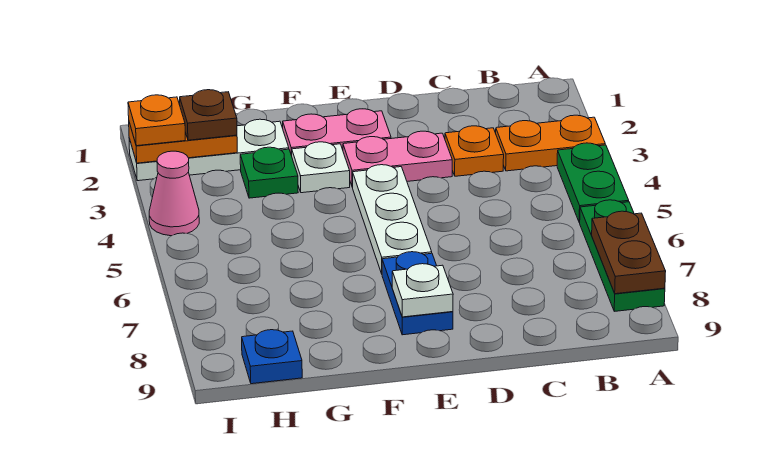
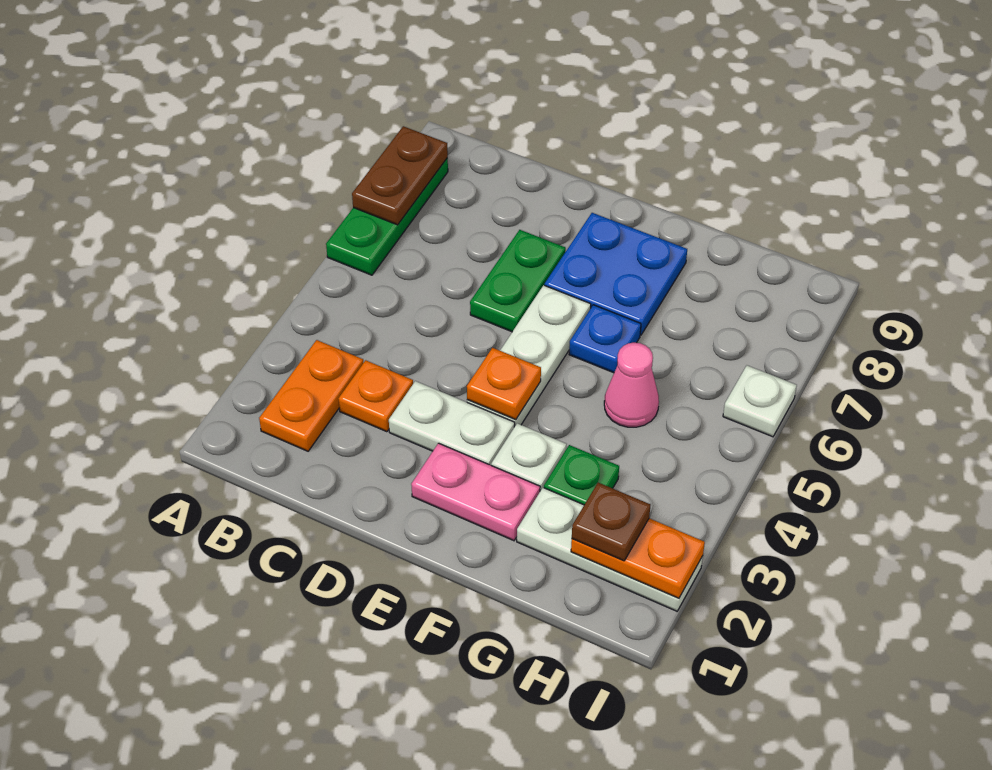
orange 1x2 plate [496,115,605,171] -> orange 1x2 plate turned to [259,340,363,451]
green 1x2 plate [557,143,629,222] -> green 1x2 plate moved to [470,230,566,332]
pink 1x2 plate [343,131,452,187] -> white 1x2 plate [389,381,515,465]
blue 1x2 plate [382,252,453,335] -> blue 2x2 plate [545,213,687,335]
white 1x1 plate [392,264,453,317] -> white 1x1 plate moved to [723,365,797,437]
blue 1x1 plate [242,330,302,384] -> blue 1x1 plate moved to [569,305,641,373]
orange 1x1 plate [128,95,185,146] -> orange 1x1 plate moved to [467,348,541,419]
pink 1x1 cone [149,151,199,236] -> pink 1x1 cone moved to [604,343,659,427]

